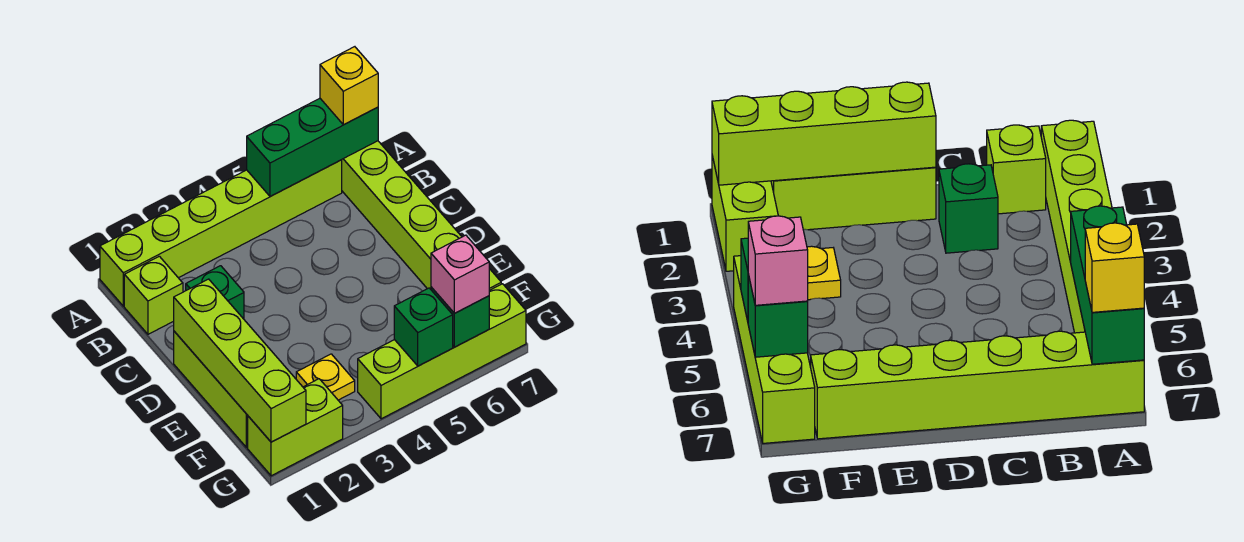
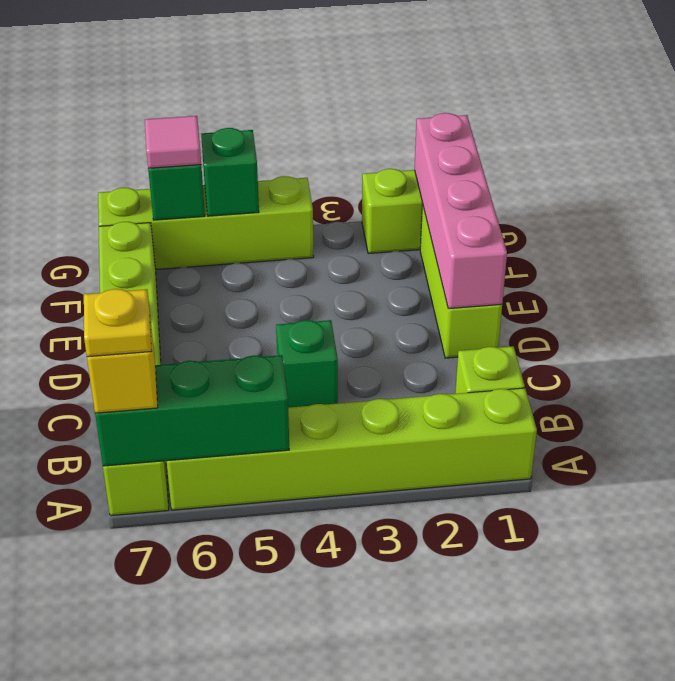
green 1x1 brick [186,266,244,319] -> green 1x1 brick moved to [276,320,338,408]
lime 1x4 brick [174,279,306,442] -> pink 1x4 brick [415,113,507,309]
yellow 1x1 plate [296,354,355,400] -> yellow 1x1 plate moved to [84,289,152,357]
pink 1x1 brick [431,235,489,313] -> pink 1x1 tile [145,116,201,169]

